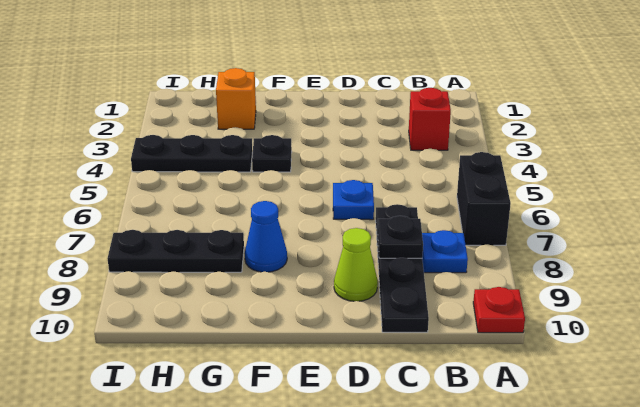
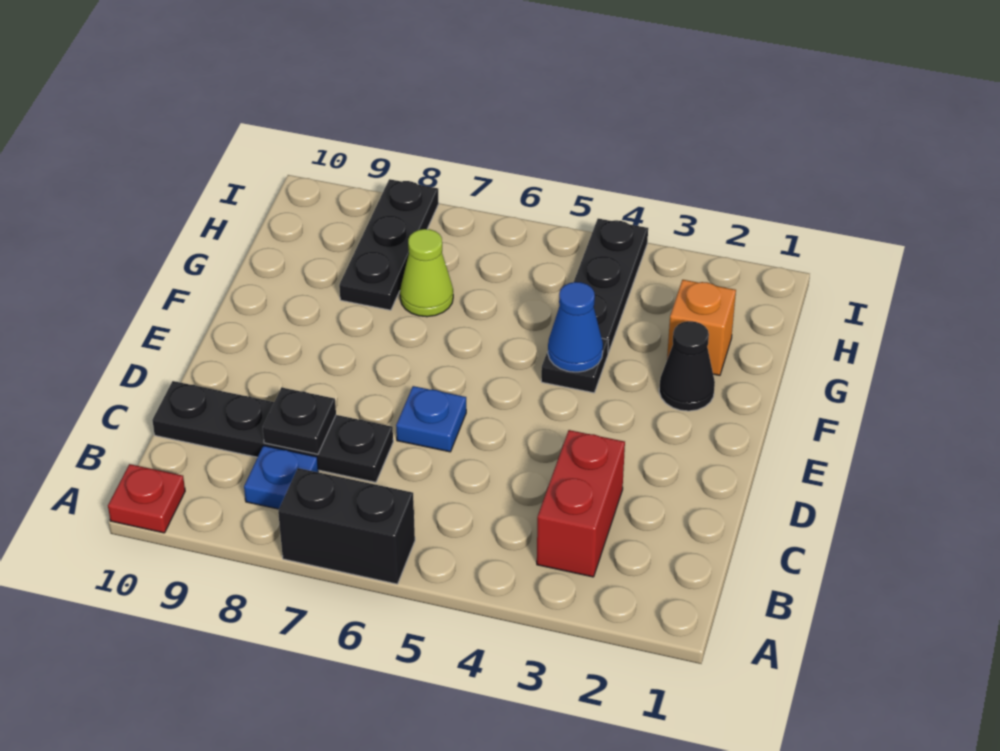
red 1x1 brick [409,88,451,150] -> red 1x2 brick [537,430,625,577]
lime 1x1 cone [334,228,378,301] -> lime 1x1 cone moved to [400,229,453,317]
none -> black 1x1 cone [659,321,715,411]
blue 1x1 cone [245,201,287,272] -> blue 1x1 cone moved to [548,282,603,372]

